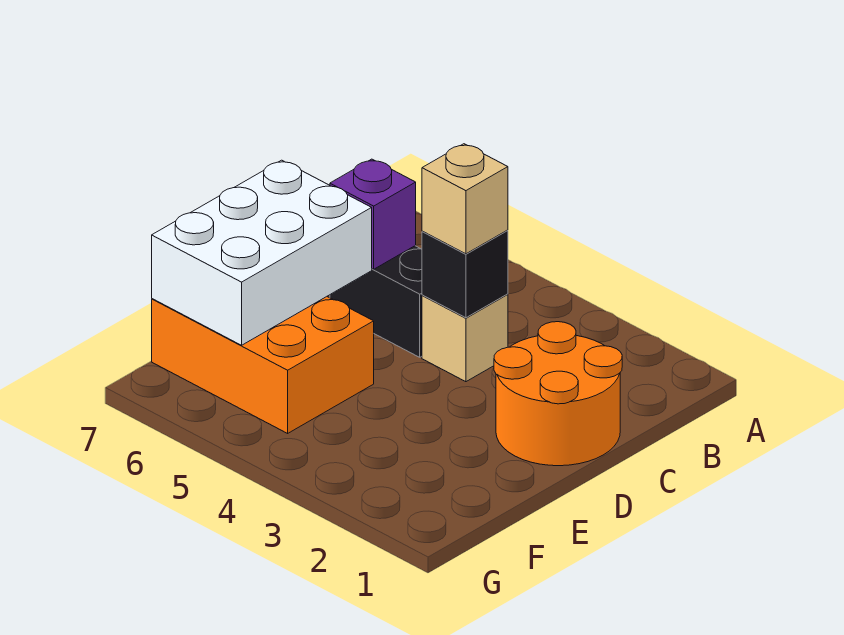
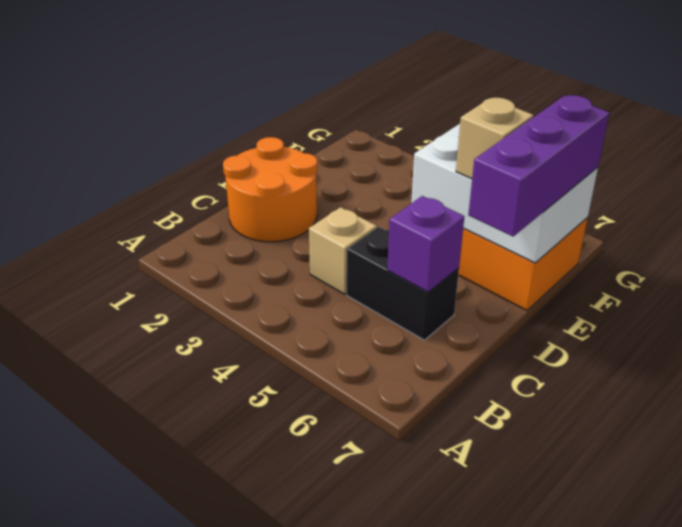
black 1x1 brick [422,230,508,318] -> none
tan 1x1 brick [422,144,508,254] -> tan 1x1 brick moved to [456,98,534,179]
white 2x3 brick [152,160,372,345] -> white 2x3 brick turned to [411,124,598,263]
none -> purple 1x3 brick [468,95,609,236]

